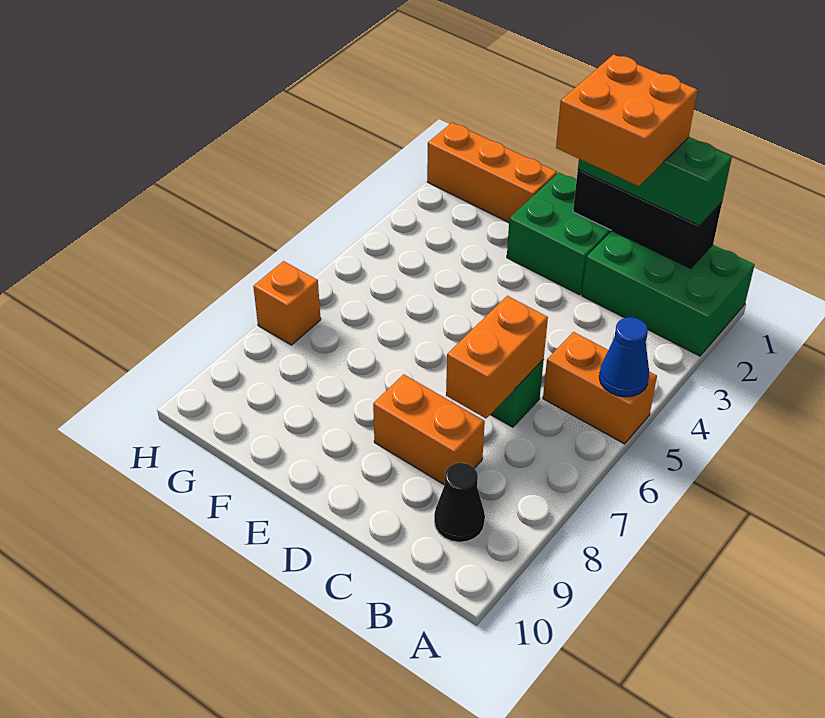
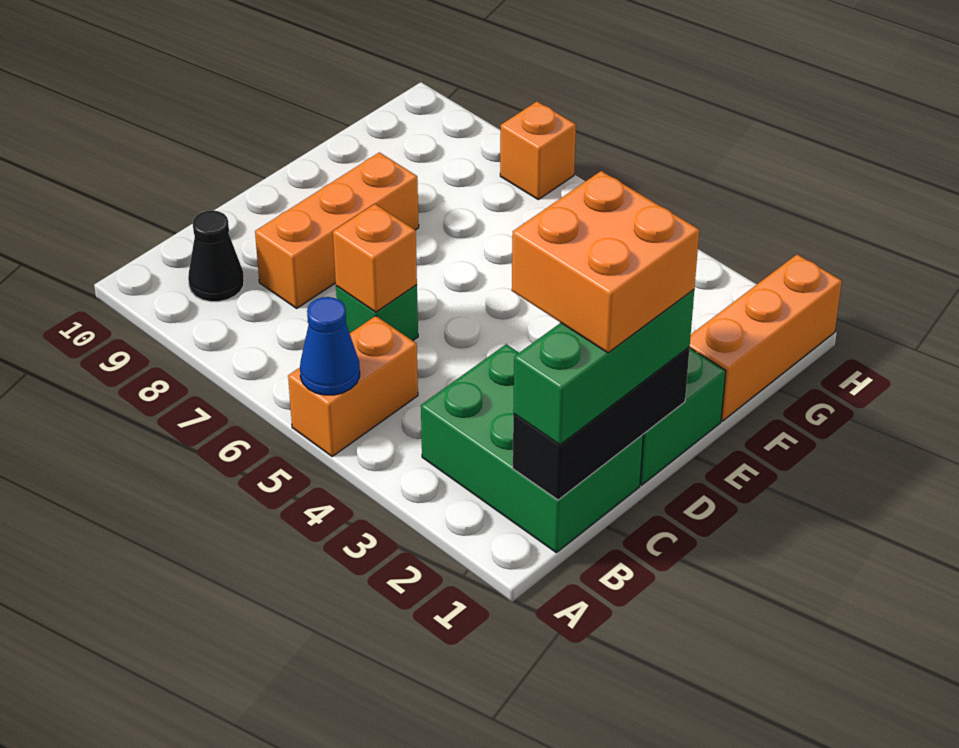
green 2x3 brick [582,231,755,356] -> green 2x3 brick turned to [421,344,643,553]
orange 1x2 brick [446,296,548,418] -> orange 1x1 brick [333,204,417,312]
orange 1x2 brick [373,374,485,485] -> orange 1x3 brick [255,152,419,308]

